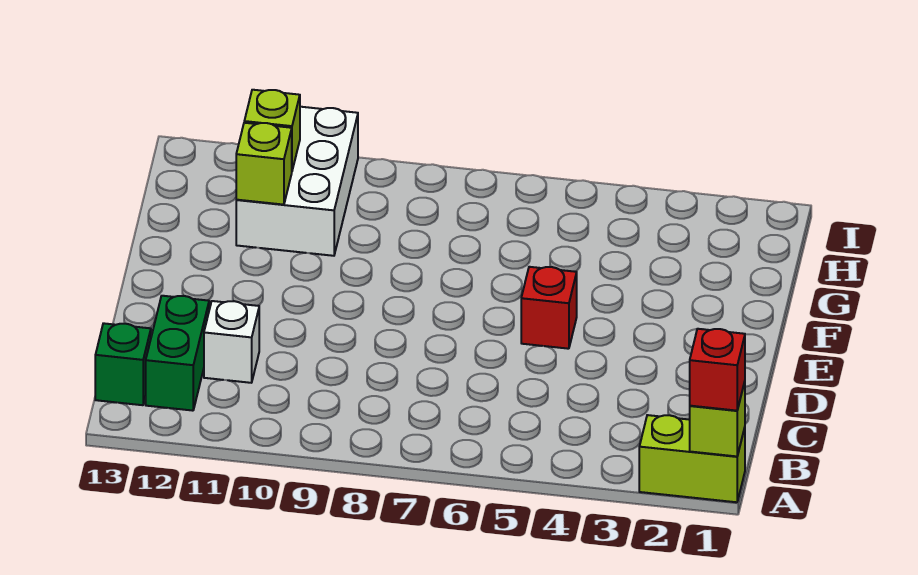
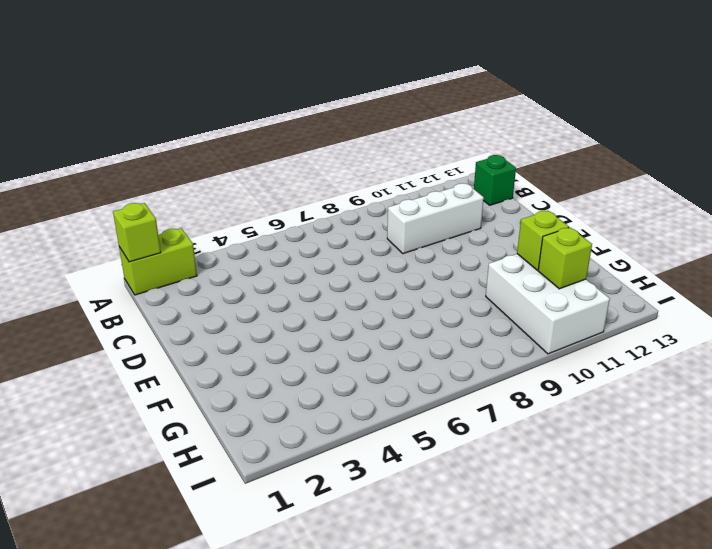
red 1x1 brick [690,329,745,411] -> none
green 1x2 brick [146,296,209,411] -> none
white 1x1 brick [204,301,259,383] -> white 1x3 brick [387,183,484,254]
red 1x1 brick [521,267,577,349] -> none

